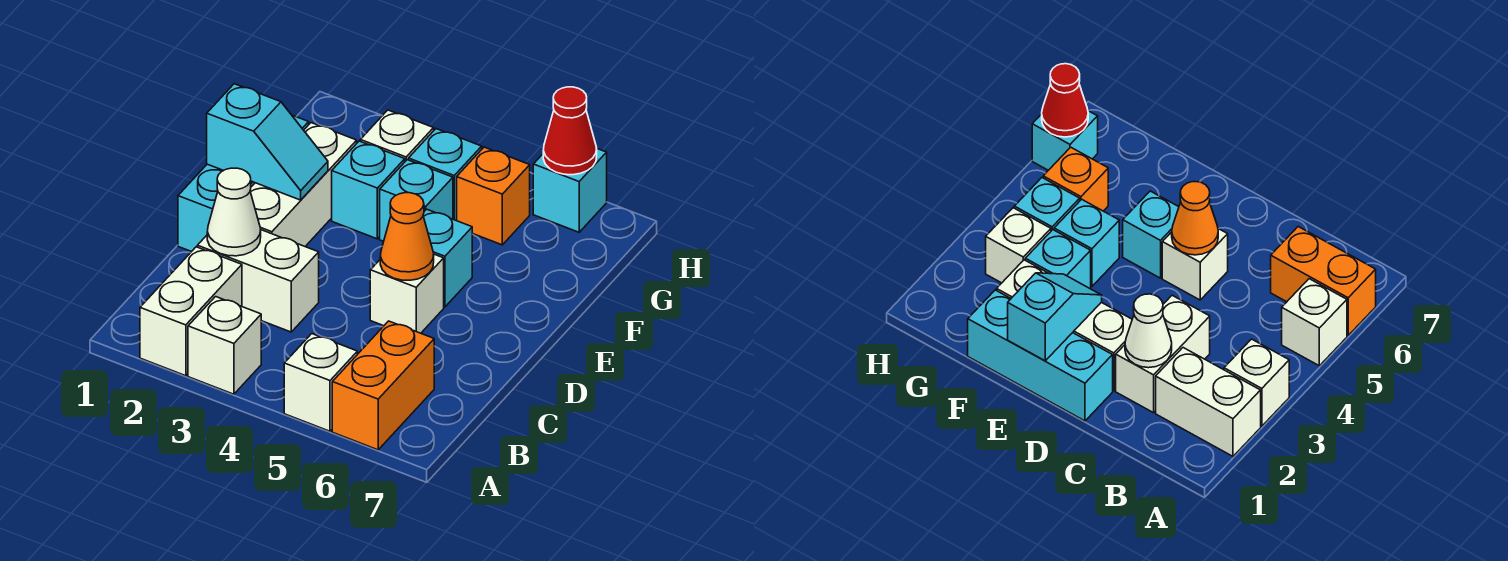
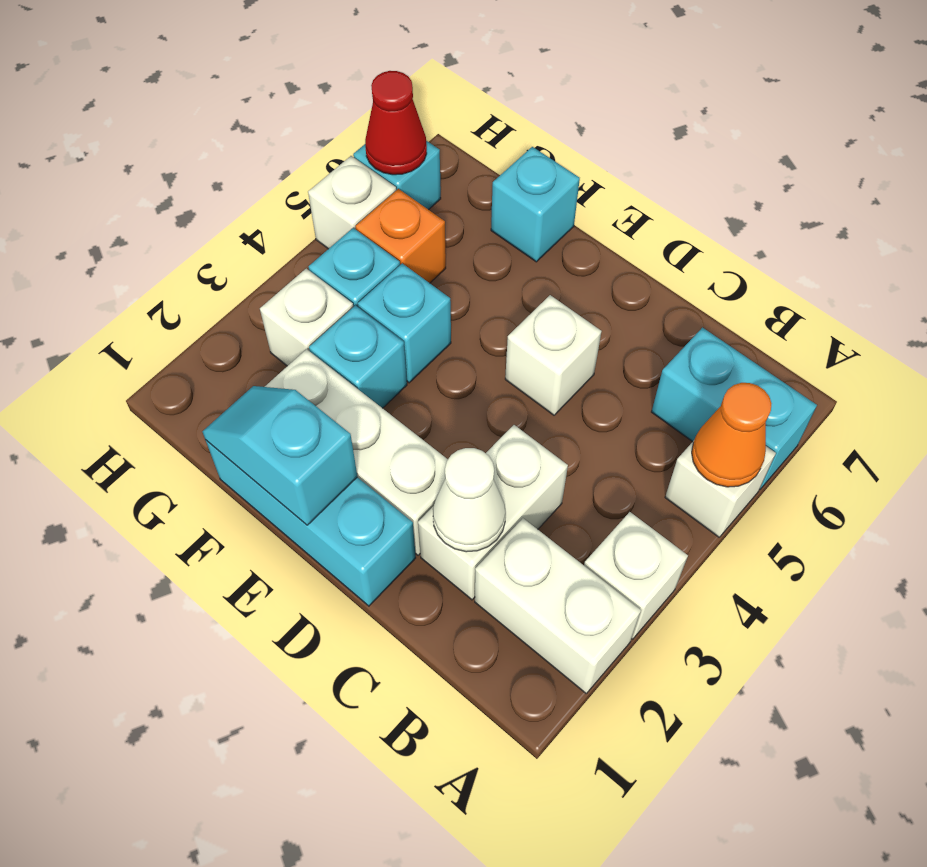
orange 1x2 brick [332,321,434,450] -> cyan 1x2 brick [652,328,817,489]
orange 1x1 cone [380,193,434,280] -> orange 1x1 cone moved to [692,383,772,487]
cyan 1x2 slope [207,84,328,200] -> cyan 1x2 slope turned to [203,386,357,525]
cyan 1x1 brick [423,209,472,307] -> cyan 1x1 brick moved to [491,147,580,262]
none -> white 1x1 brick [308,156,396,249]

